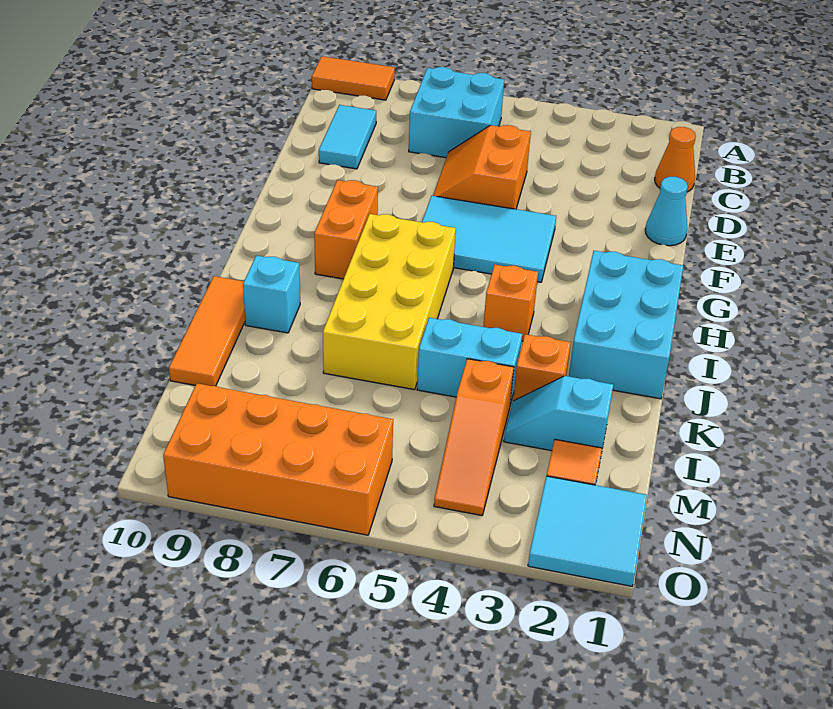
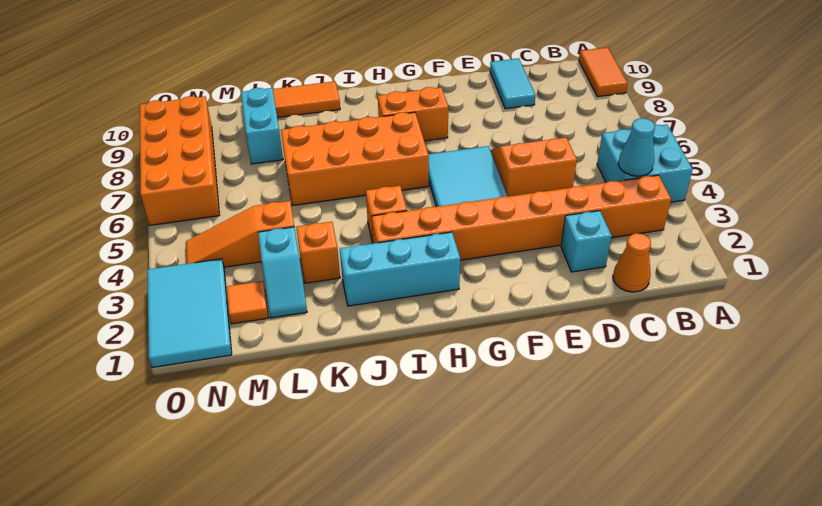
none -> orange 1x8 brick [372,175,671,260]
cyan 2x2 brick [409,67,504,158] -> cyan 2x2 brick moved to [597,125,693,202]
cyan 1x2 tile [319,105,376,169] -> cyan 1x2 tile turned to [490,58,535,109]
cyan 1x1 cone [645,177,688,246] -> cyan 1x1 cone moved to [618,118,655,176]
cyan 2x3 brick [569,251,683,399] -> cyan 1x3 brick [340,232,460,306]
yellow 2x4 brick [323,214,456,390] -> orange 2x4 brick [281,112,429,206]
cyan 1x1 brick [243,255,300,333] -> cyan 1x1 brick moved to [561,211,612,272]
cyan 1x2 brick [417,318,522,405] -> cyan 1x2 brick moved to [241,88,283,164]
cyan 1x2 slope [504,376,613,451] -> cyan 1x2 slope turned to [258,227,307,318]
cyan 2x2 tile [528,476,647,586] -> cyan 2x3 tile [147,259,232,367]

